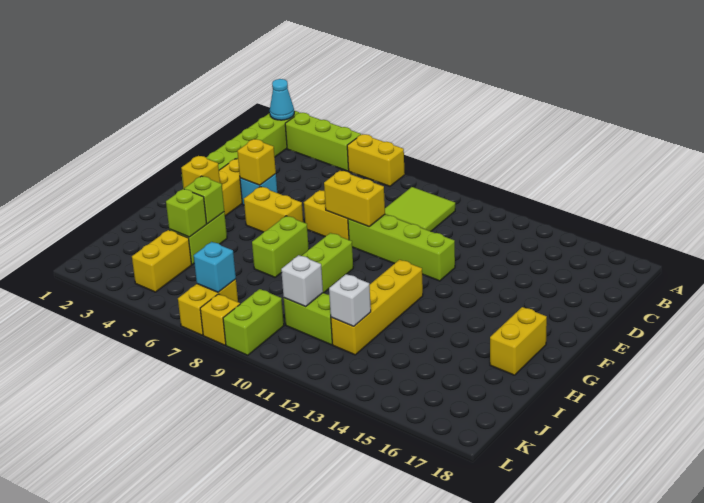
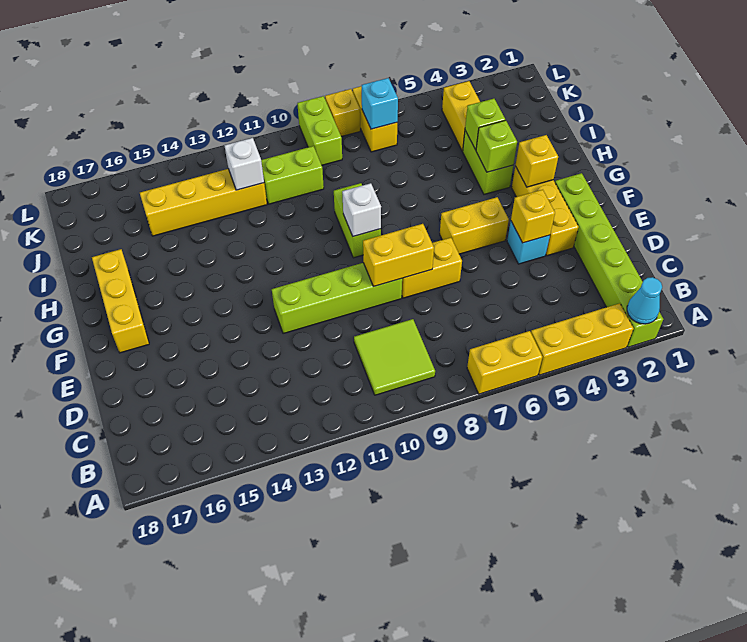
lime 1x3 brick [285,113,361,171] -> yellow 1x3 brick [531,303,634,375]
lime 1x2 brick [252,216,309,277] -> none
yellow 1x4 brick [331,260,423,355] -> yellow 1x4 brick turned to [140,169,267,236]
yellow 1x2 brick [490,307,547,375] -> yellow 1x3 brick [92,249,149,353]
white 1x1 brick [281,255,323,307] -> white 1x1 brick moved to [342,183,381,236]

